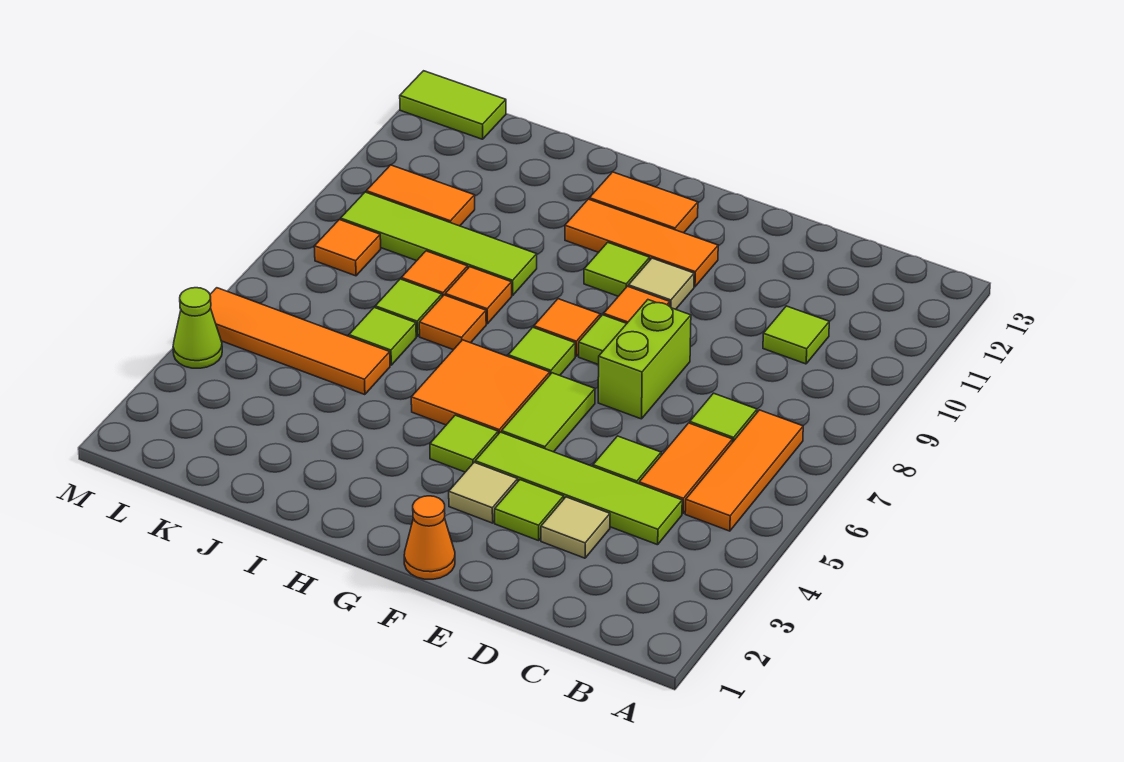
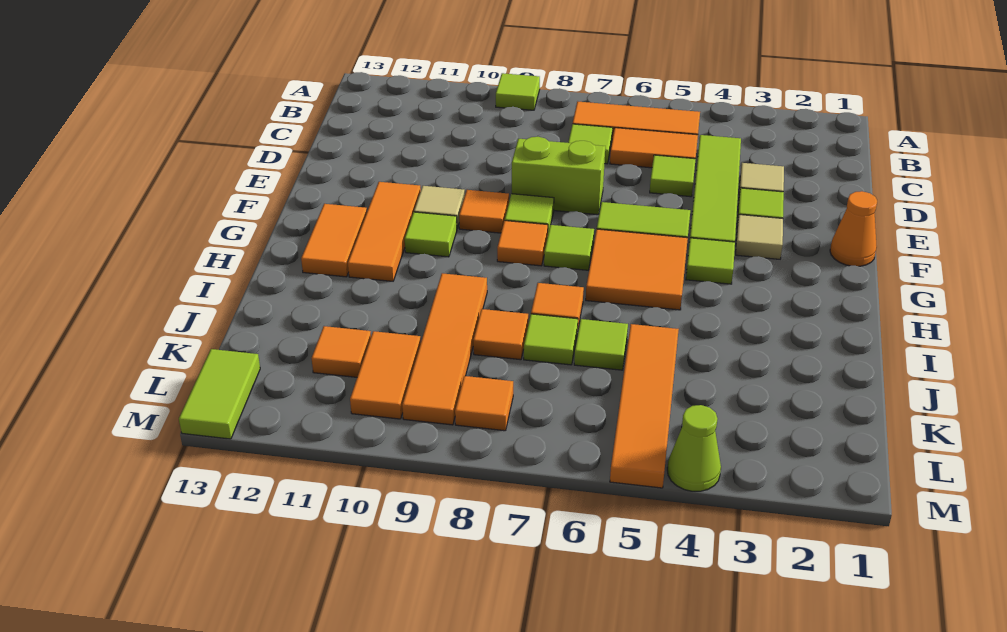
lime 1x1 tile [763,306,829,364] -> lime 1x1 tile moved to [496,73,540,110]
orange 1x1 tile [445,267,512,324] -> orange 1x1 tile moved to [312,326,371,377]
lime 1x4 tile [341,192,537,295] -> orange 1x4 tile [402,273,487,425]

